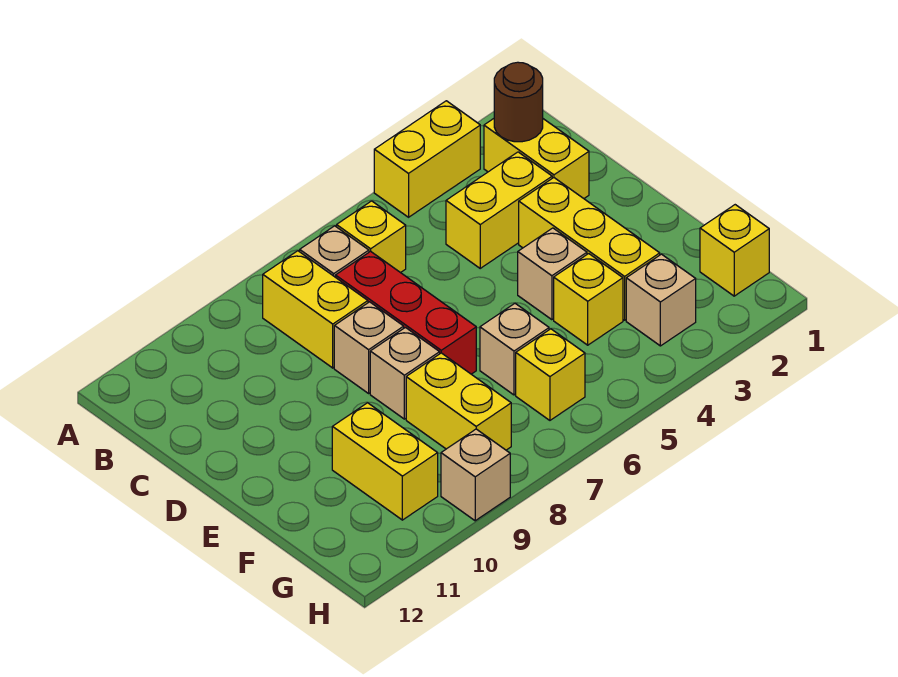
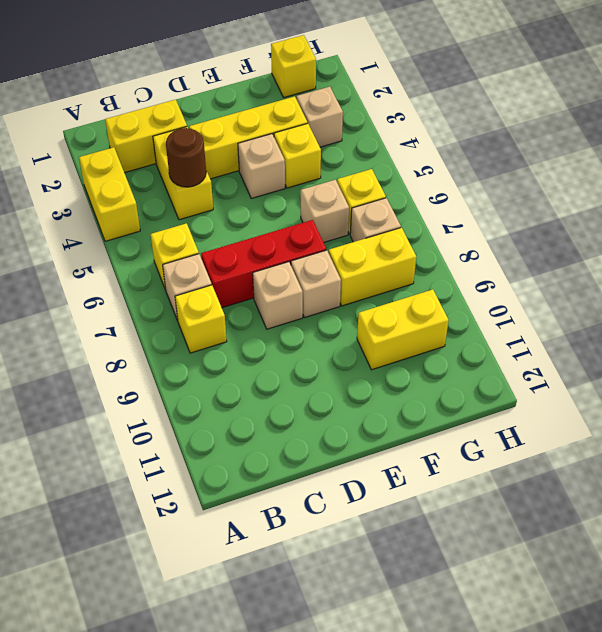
brown 1x1 round brick [494,62,543,142] -> brown 1x1 round brick moved to [166,128,206,187]
yellow 1x2 brick [263,251,368,368] -> yellow 1x1 brick [175,285,227,353]
tan 1x1 brick [441,429,510,521] -> tan 1x1 brick moved to [350,198,401,242]

